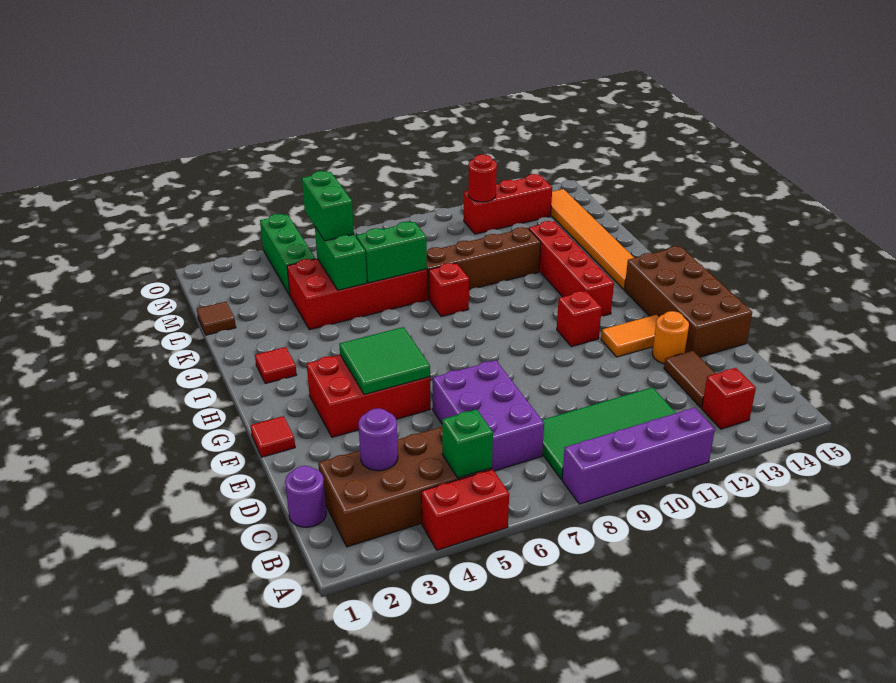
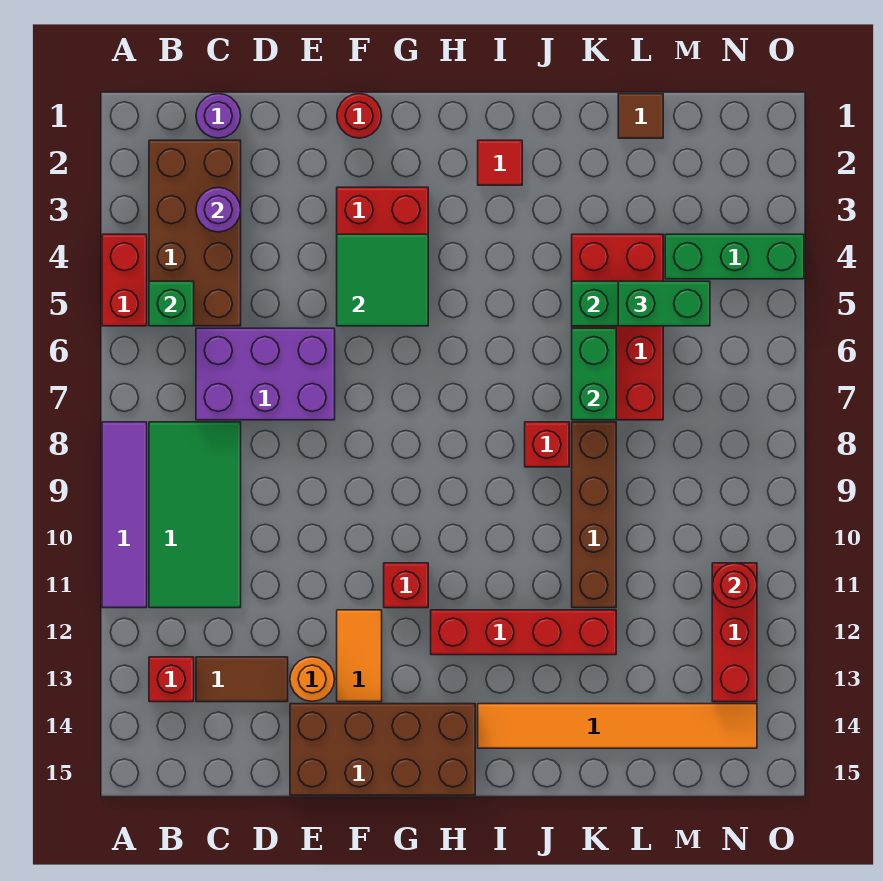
purple 1x4 brick [562,408,715,504] -> purple 1x4 tile [102,422,147,608]
red 1x1 tile [250,416,295,457] -> red 1x1 round brick [337,94,381,138]

